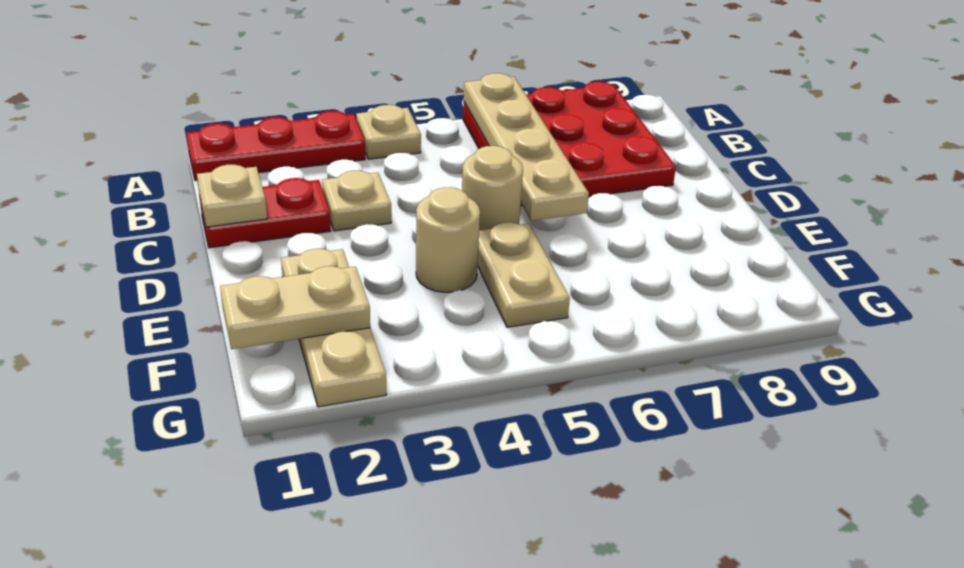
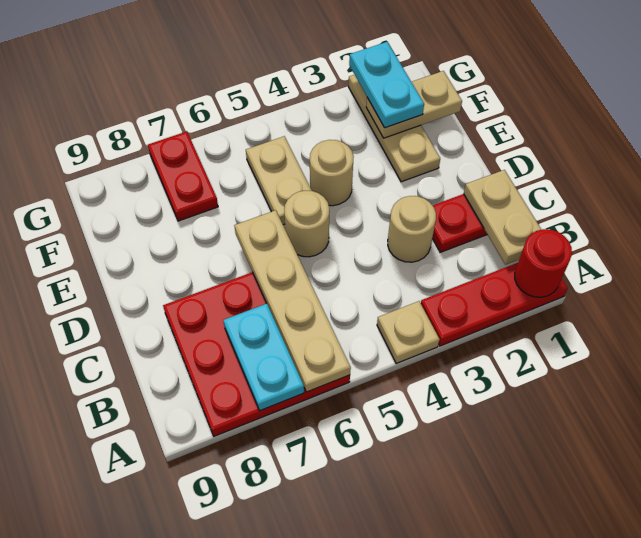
none -> red 1x1 round brick [515,229,572,297]
none -> cyan 1x2 plate [223,303,304,411]
tan 1x1 plate [197,165,267,227] -> tan 1x2 plate [464,170,541,265]
tan 1x1 plate [322,171,391,231] -> tan 1x1 round brick [388,196,436,262]
none -> cyan 1x2 plate [349,42,424,128]
none -> red 1x2 plate [148,131,218,221]

